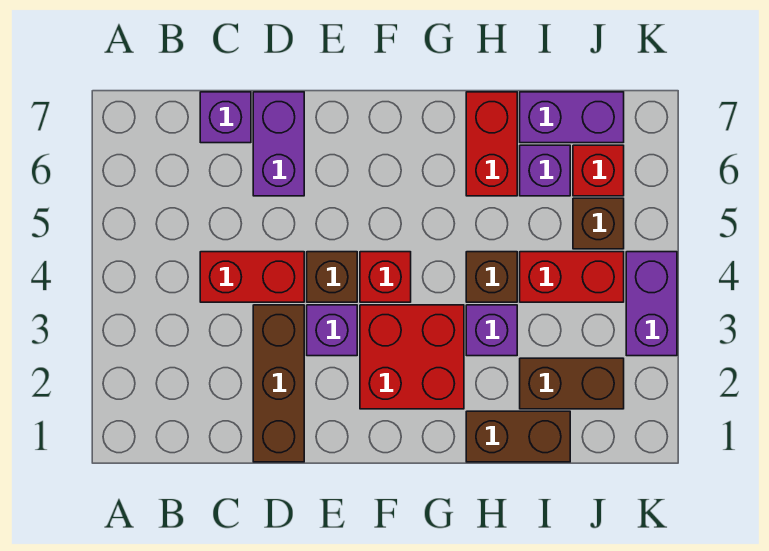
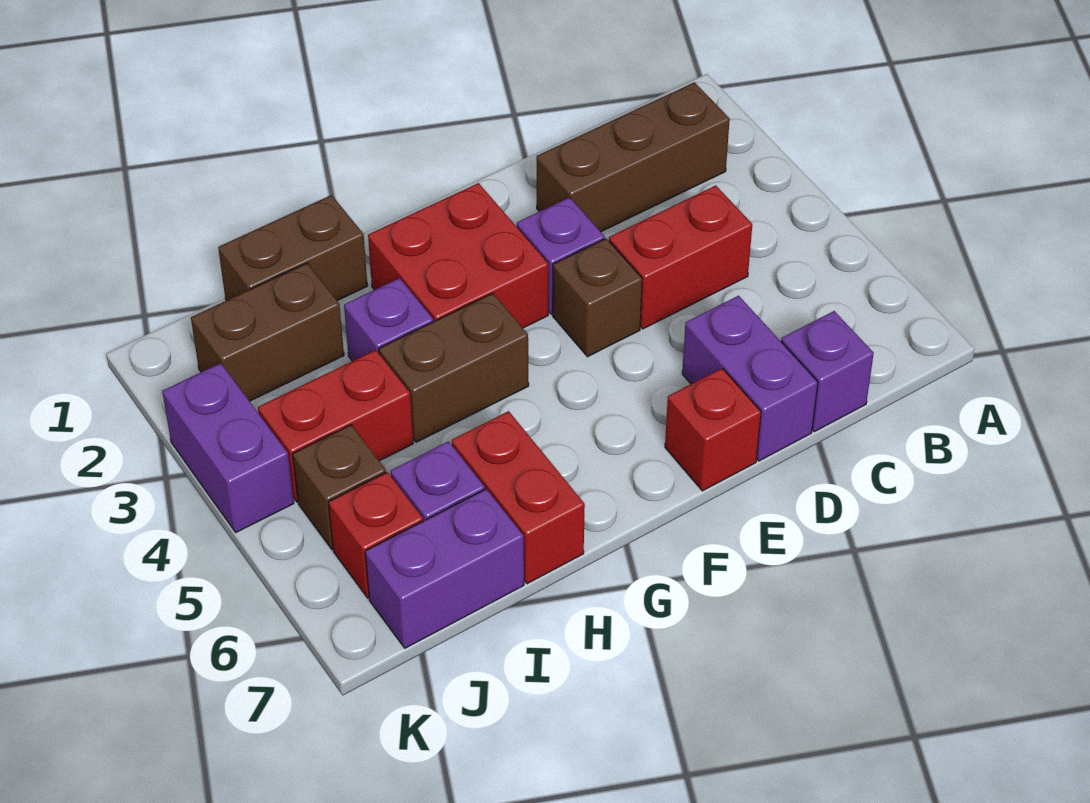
brown 1x3 brick [253,305,304,462] -> brown 1x3 brick turned to [537,82,730,232]
red 1x1 brick [360,252,411,302] -> red 1x1 brick moved to [665,368,761,491]
brown 1x1 brick [466,252,517,302] -> brown 1x2 brick [379,293,529,442]

